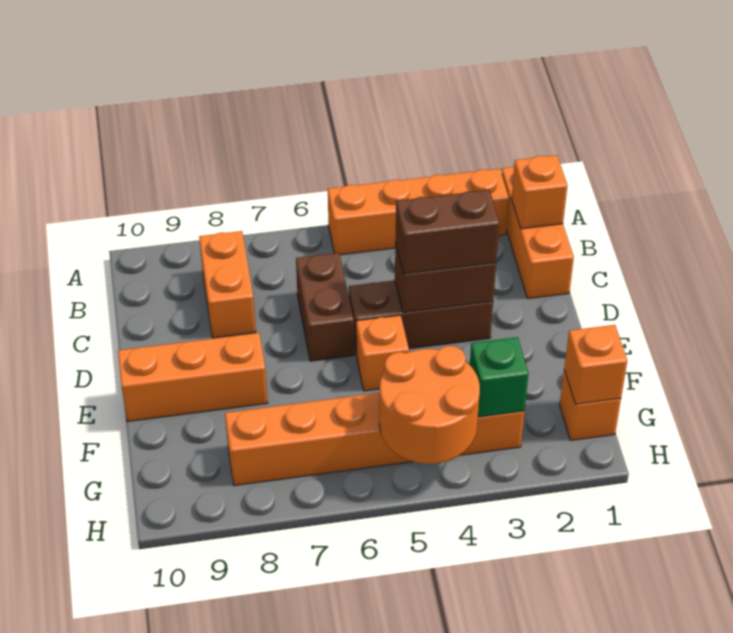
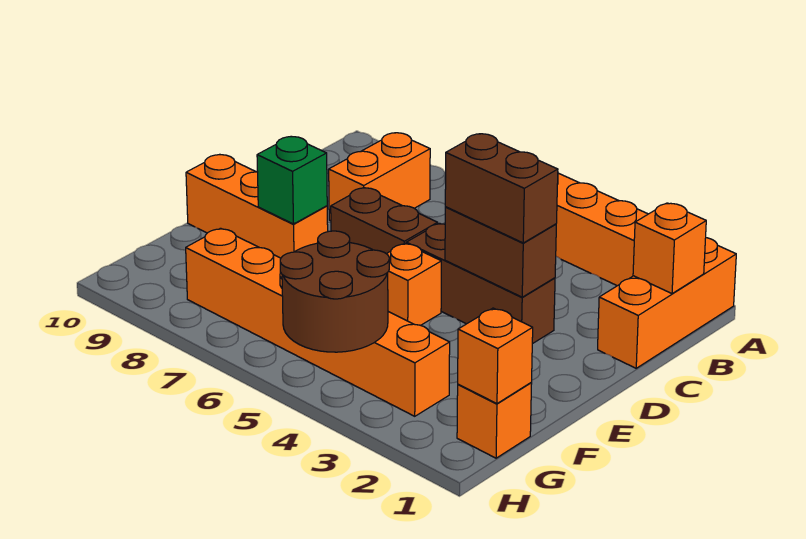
brown 1x2 brick [296,253,354,361] -> brown 1x2 brick turned to [331,188,438,254]
green 1x1 brick [470,337,529,417] -> green 1x1 brick moved to [257,137,327,224]
orange 2x2 round brick [379,346,480,464] -> brown 2x2 round brick [280,231,389,352]

